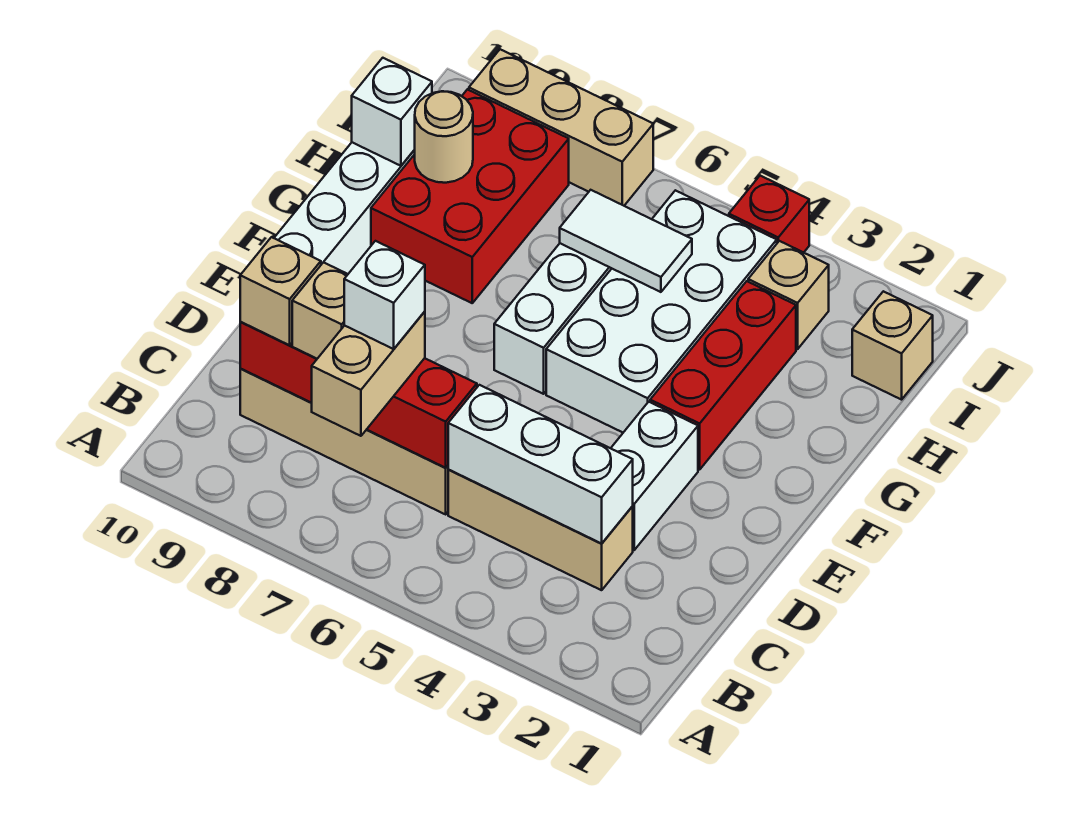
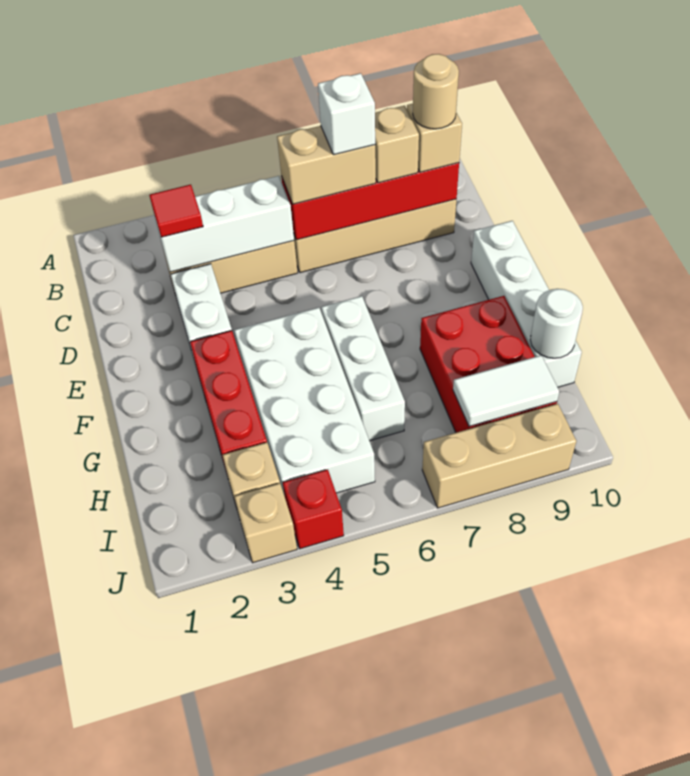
tan 1x2 brick [312,312,425,436] -> tan 1x2 brick turned to [277,126,376,204]
none -> red 1x1 tile [149,185,203,237]
white 1x2 tile [560,190,692,292] -> white 1x2 tile moved to [453,355,559,427]
tan 1x1 round brick [415,91,473,183] -> tan 1x1 round brick moved to [413,54,459,129]
white 1x1 brick [352,58,432,166] -> white 1x1 round brick [530,289,583,358]
tan 1x1 brick [852,291,933,400] -> tan 1x1 brick moved to [234,483,297,563]

